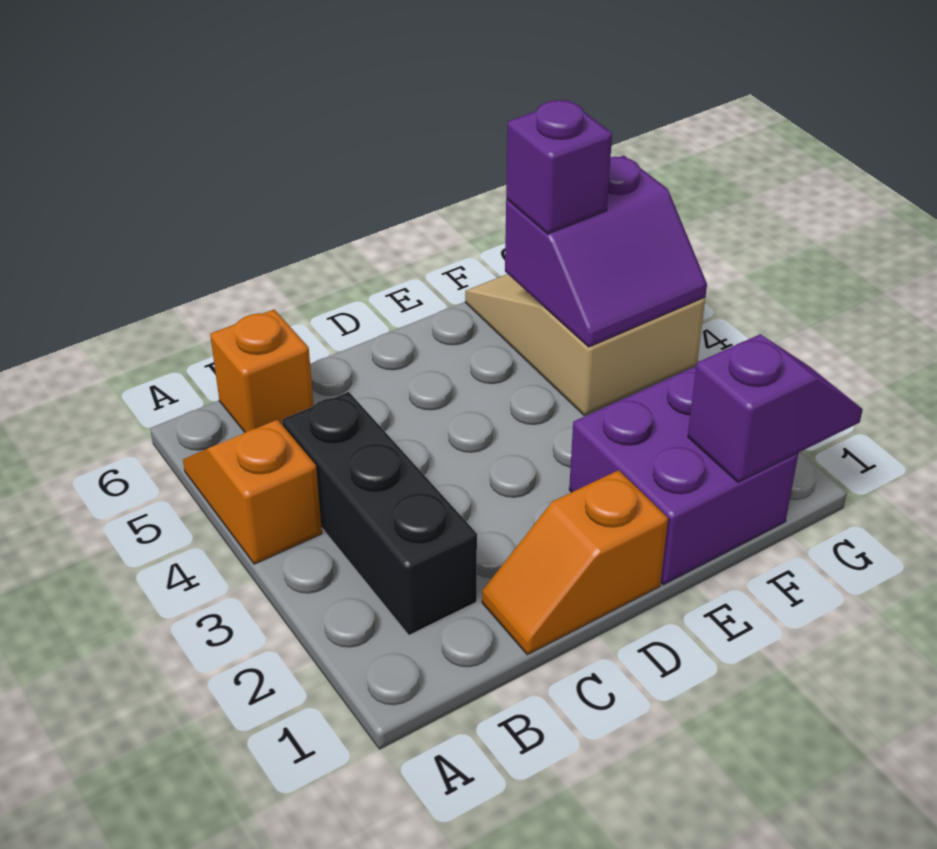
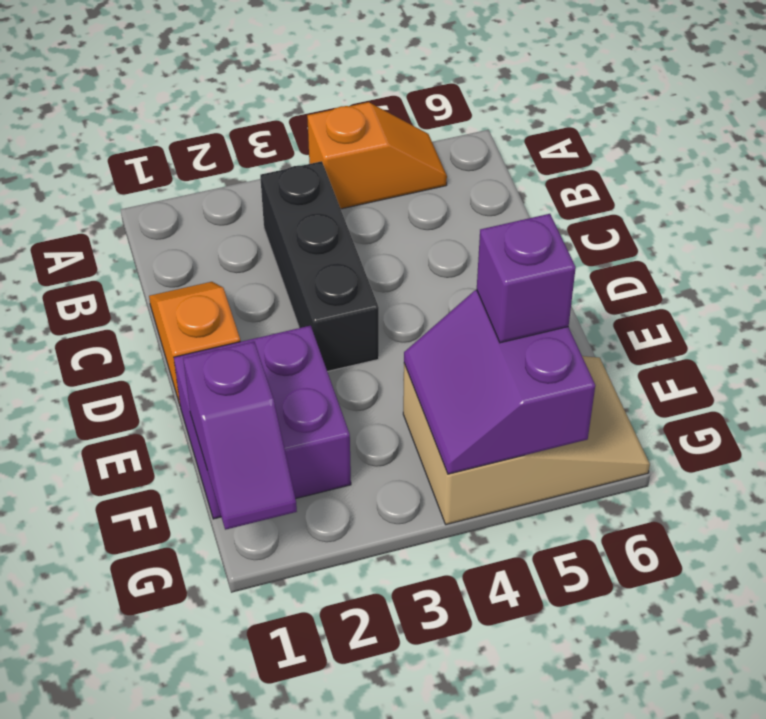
black 1x3 brick [282,392,477,635] -> black 1x3 brick turned to [260,161,379,372]
orange 1x1 brick [210,309,314,432] -> none

